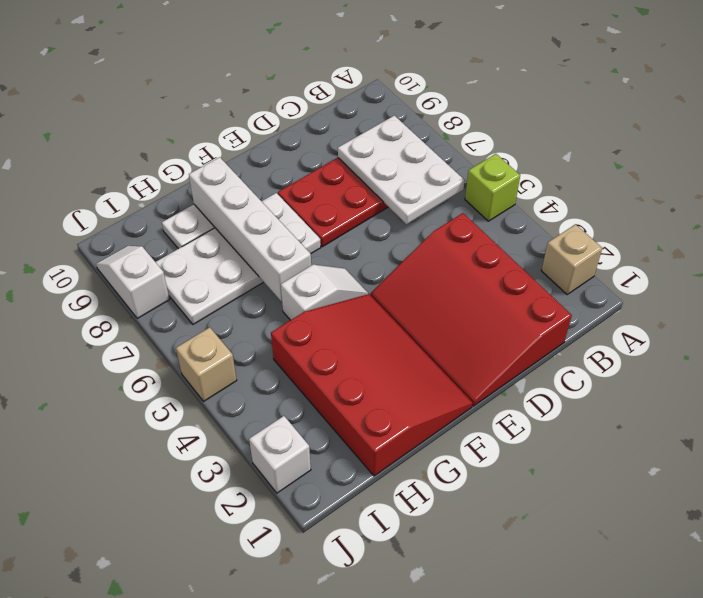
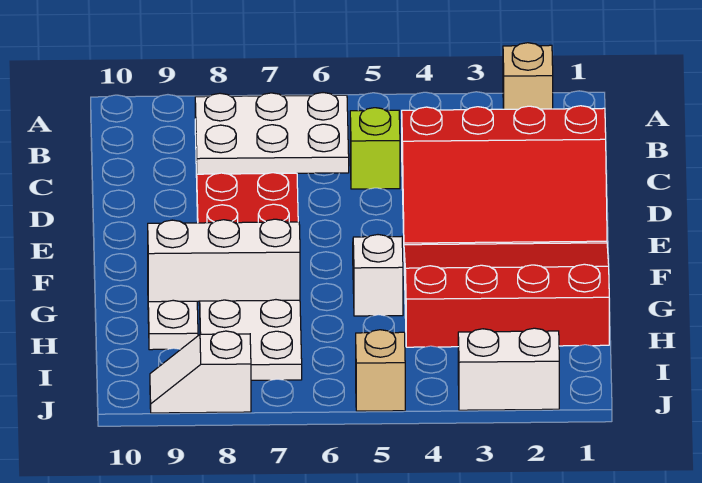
lime 1x1 brick [465,154,520,221] -> lime 1x1 brick moved to [350,108,400,189]
white 1x4 brick [189,157,311,301] -> white 1x3 brick [148,219,300,302]
white 1x1 brick [249,416,311,493] -> white 1x2 brick [458,328,559,410]

